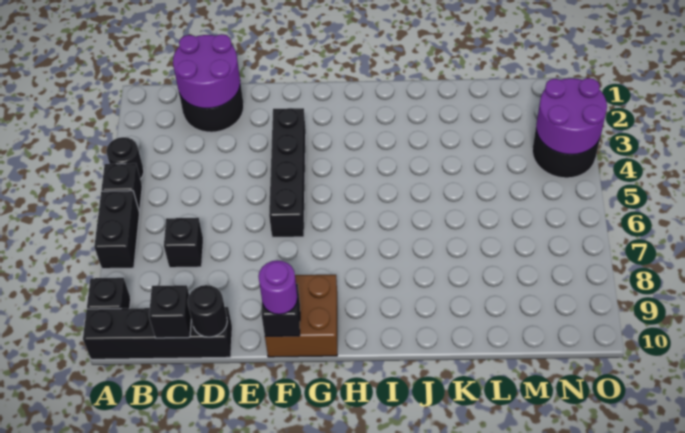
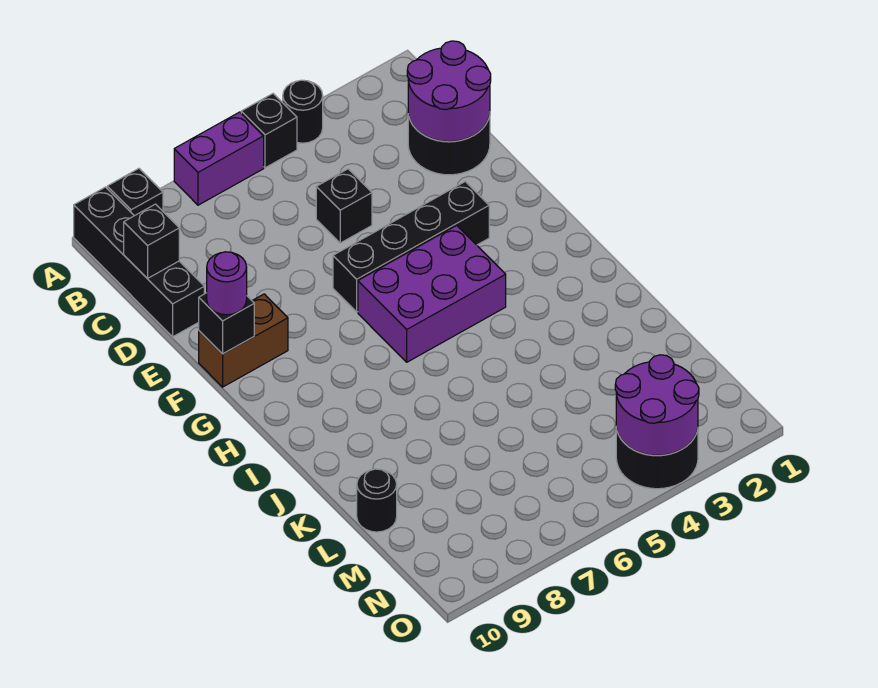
black 1x2 brick [94,191,140,269] -> purple 1x2 brick [174,112,264,205]
black 1x1 brick [164,218,203,268] -> black 1x1 brick moved to [316,169,372,243]
black 1x1 round brick [188,285,227,337] -> black 1x1 round brick moved to [357,469,397,532]
brown 2x2 brick [265,275,337,357] -> brown 1x2 brick [199,294,288,387]
none -> purple 2x3 brick [358,225,506,362]

